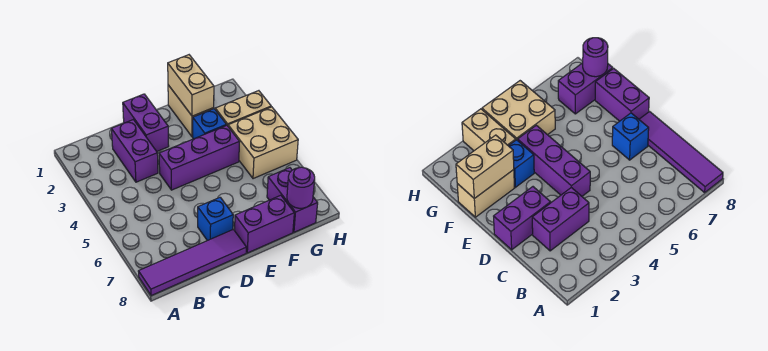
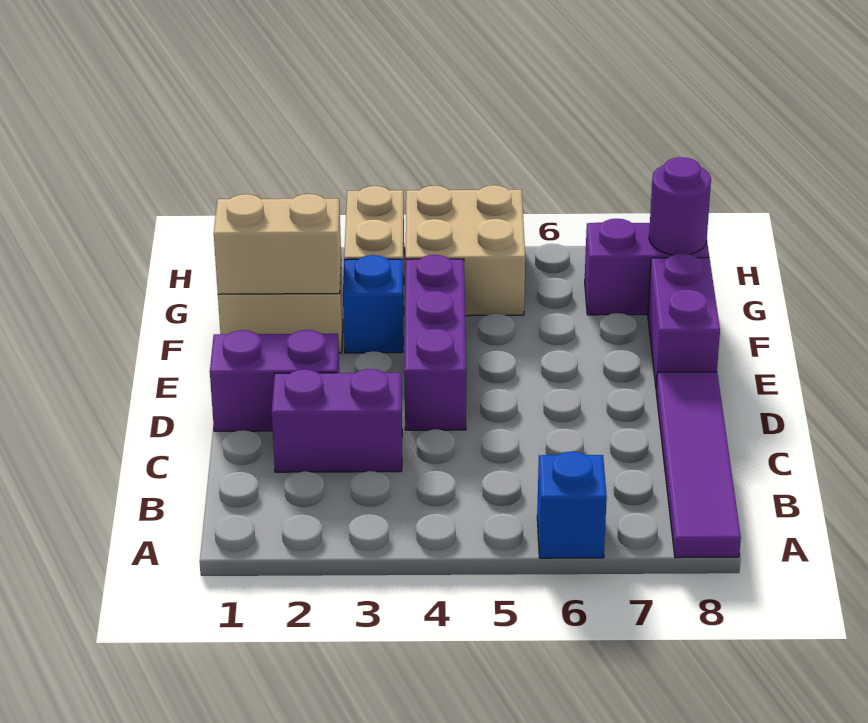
blue 1x1 brick [198,197,233,241] -> blue 1x1 brick moved to [537,452,607,558]

